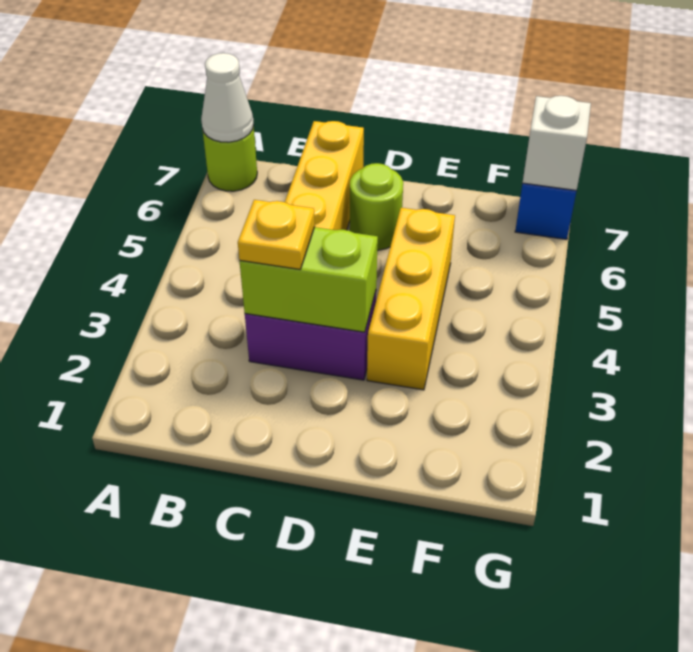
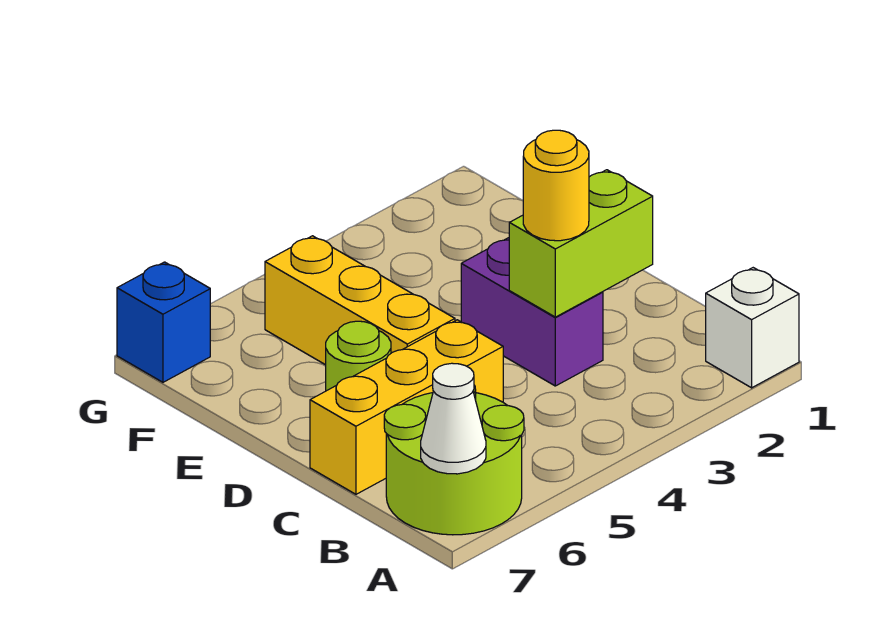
lime 1x1 round brick [203,126,257,191] -> lime 2x2 round brick [384,385,524,535]
lime 1x2 brick [240,227,378,332] -> lime 1x2 brick turned to [509,170,653,317]
yellow 1x1 plate [238,200,315,269] -> yellow 1x1 round brick [523,130,589,241]
yellow 1x3 brick [367,208,455,390] -> yellow 1x3 brick turned to [265,236,455,365]
white 1x1 brick [523,96,591,191] -> white 1x1 brick moved to [706,268,799,388]

